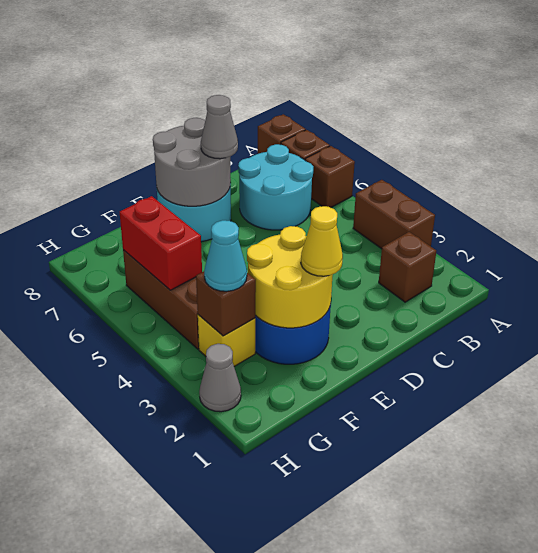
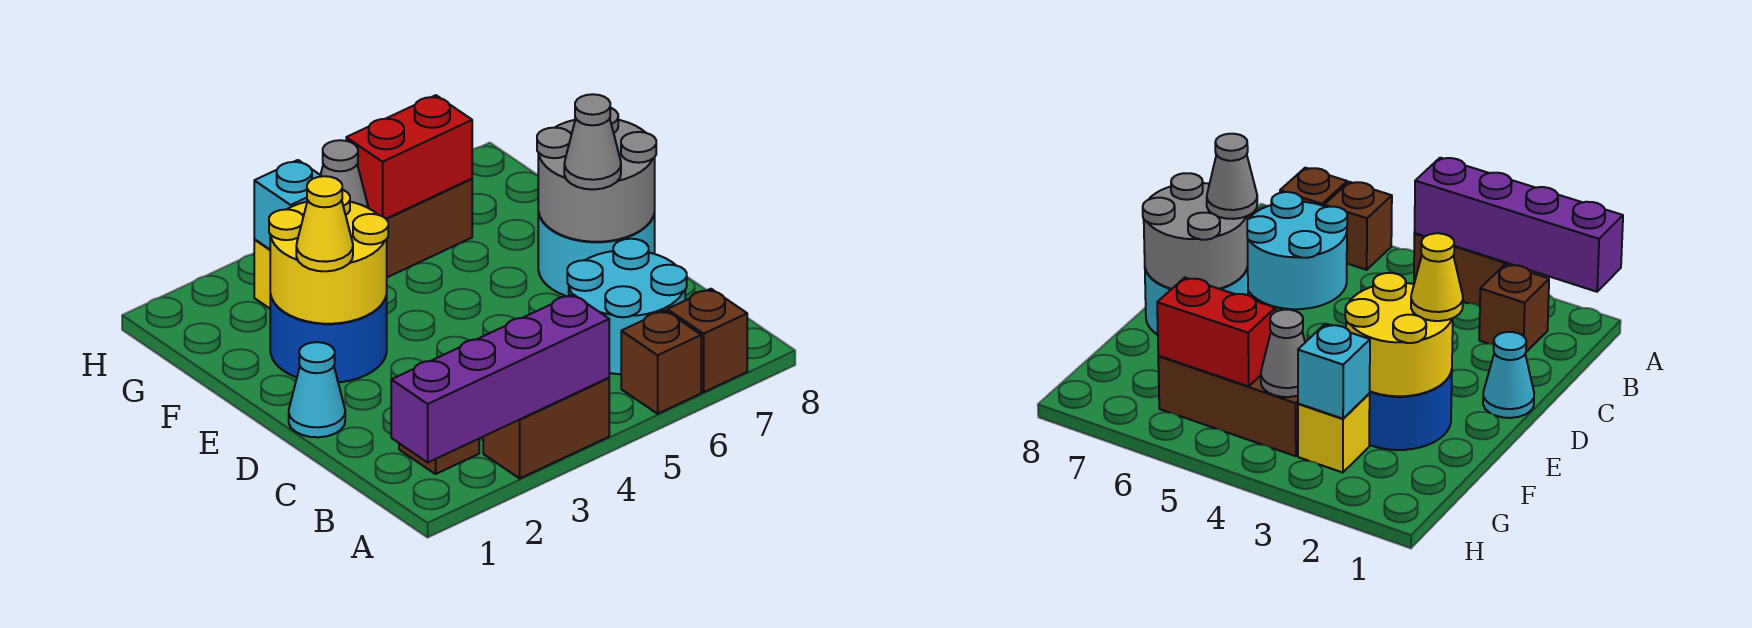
none -> purple 1x4 brick [391,294,609,462]
brown 1x1 brick [258,114,306,154] -> none
brown 1x1 brick [196,272,256,336] -> cyan 1x1 brick [254,160,322,249]
cyan 1x1 cone [204,220,247,291] -> cyan 1x1 cone moved to [289,342,345,437]
grey 1x1 cone [199,344,241,412] -> grey 1x1 cone moved to [321,140,368,208]

